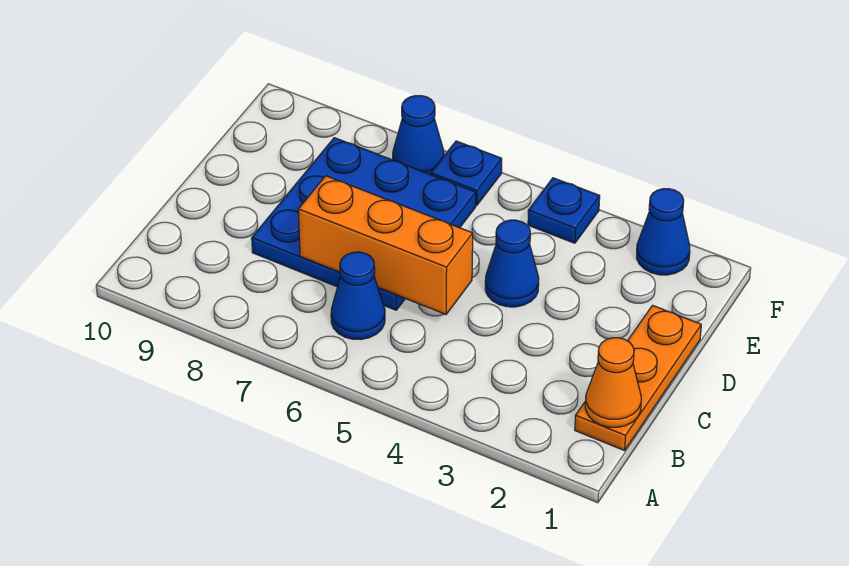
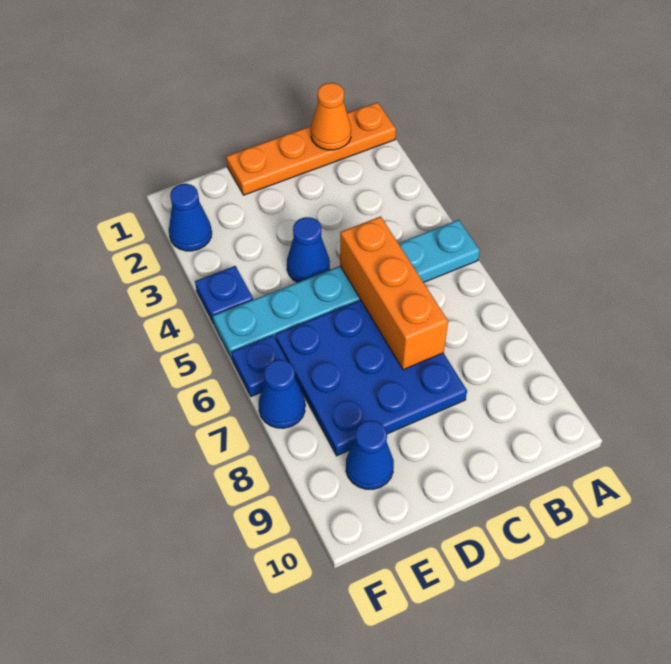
none -> cyan 1x6 plate [213,220,480,359]
orange 1x3 plate [575,305,701,451] -> orange 1x4 plate [226,102,396,195]
blue 1x1 cone [331,252,385,339] -> blue 1x1 cone moved to [346,421,394,489]

